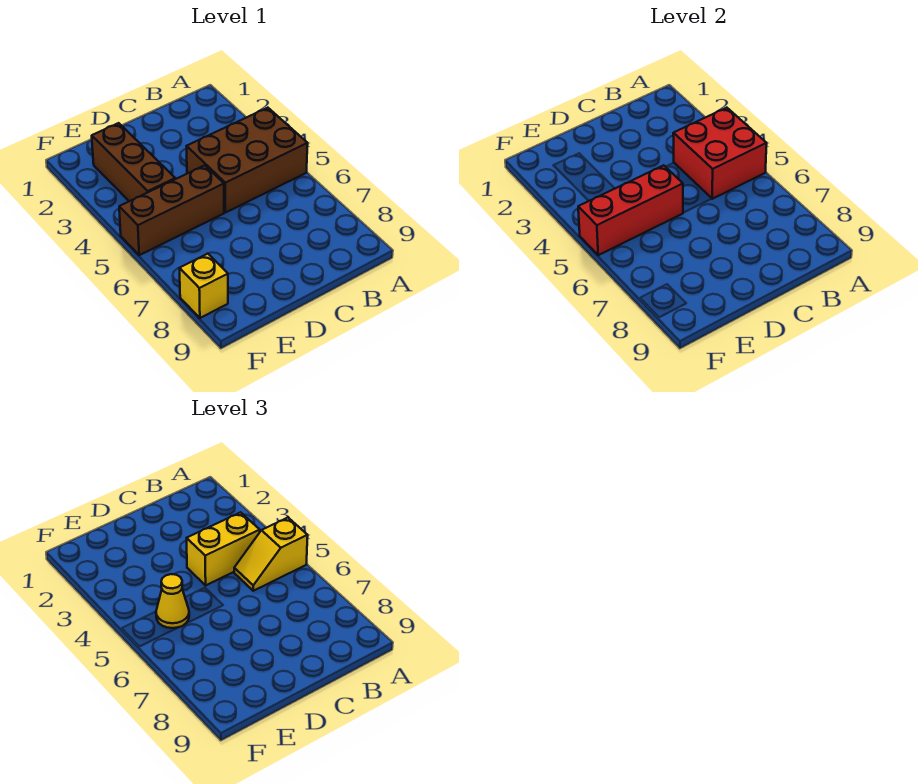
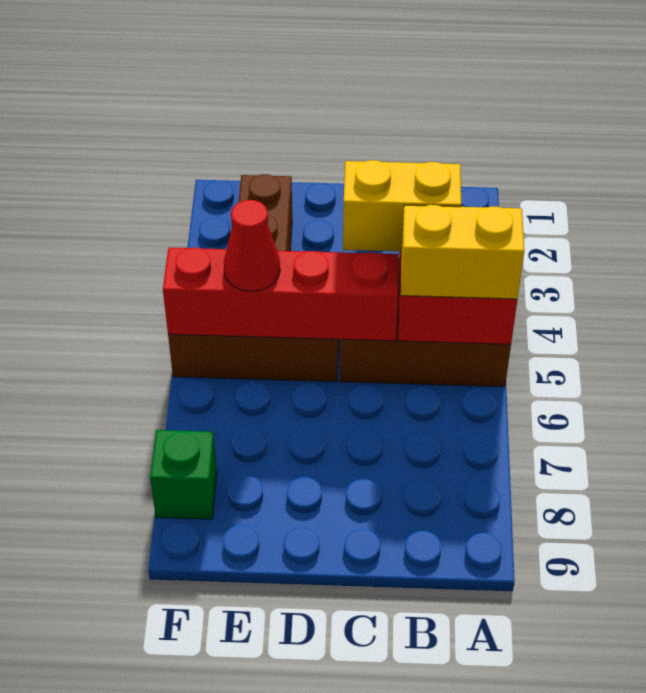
yellow 1x2 slope [234,518,308,591] -> yellow 1x2 brick [401,205,524,299]
red 1x3 brick [578,165,683,255] -> red 1x4 brick [163,248,398,341]
yellow 1x1 cone [156,574,189,628] -> red 1x1 cone [224,200,280,291]
yellow 1x1 brick [179,254,228,318] -> green 1x1 brick [150,430,217,519]

